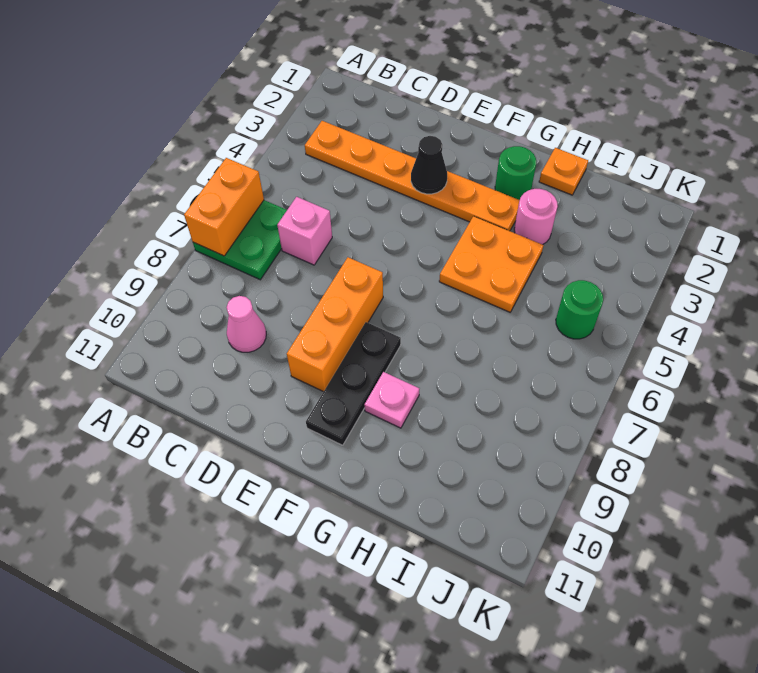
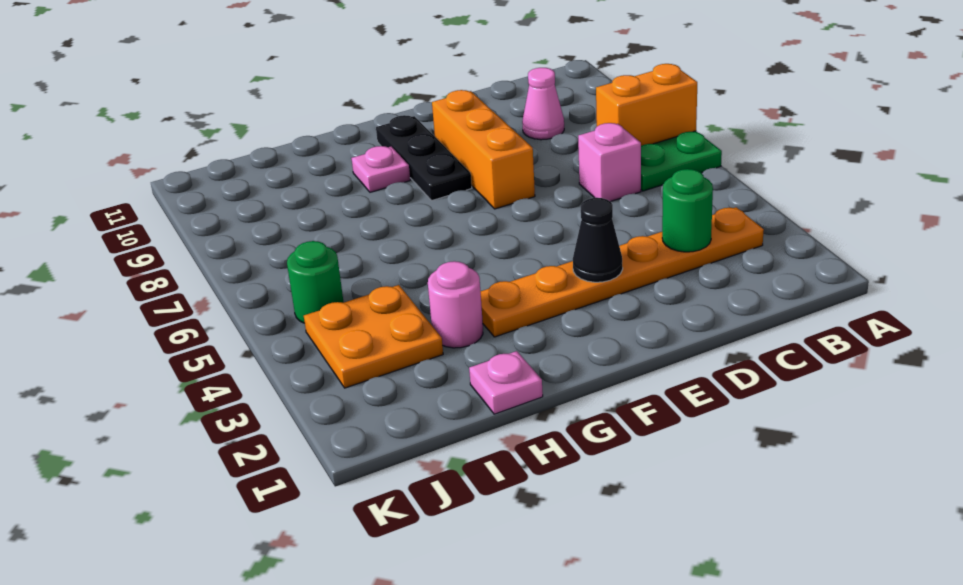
orange 1x2 brick [184,158,264,256] -> orange 1x2 brick turned to [596,64,697,146]
green 1x1 round brick [495,146,536,200] -> green 1x1 round brick moved to [662,169,713,252]
orange 2x2 plate [439,216,543,312] -> orange 2x2 plate moved to [304,285,443,388]
orange 1x1 plate [539,148,588,195] -> pink 1x1 plate [469,351,543,414]

